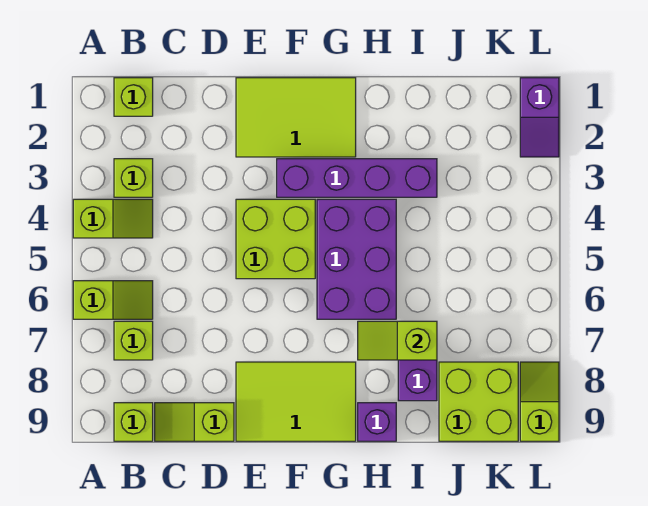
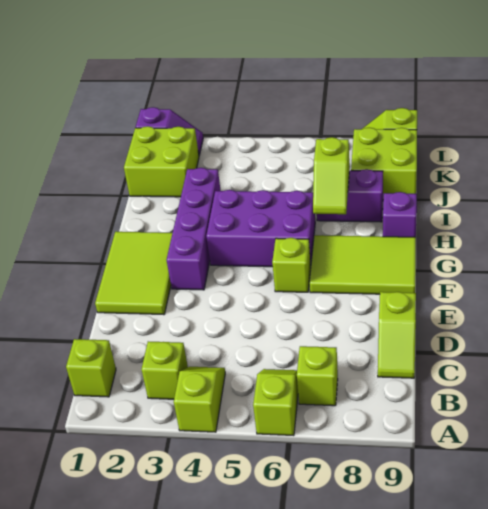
lime 1x1 brick [114,403,153,441] -> lime 1x1 brick moved to [272,238,311,292]
lime 2x2 brick [236,199,315,279] -> lime 2x2 brick moved to [124,126,199,197]
lime 2x3 tile [236,362,356,441] -> lime 2x3 tile turned to [309,235,416,294]

